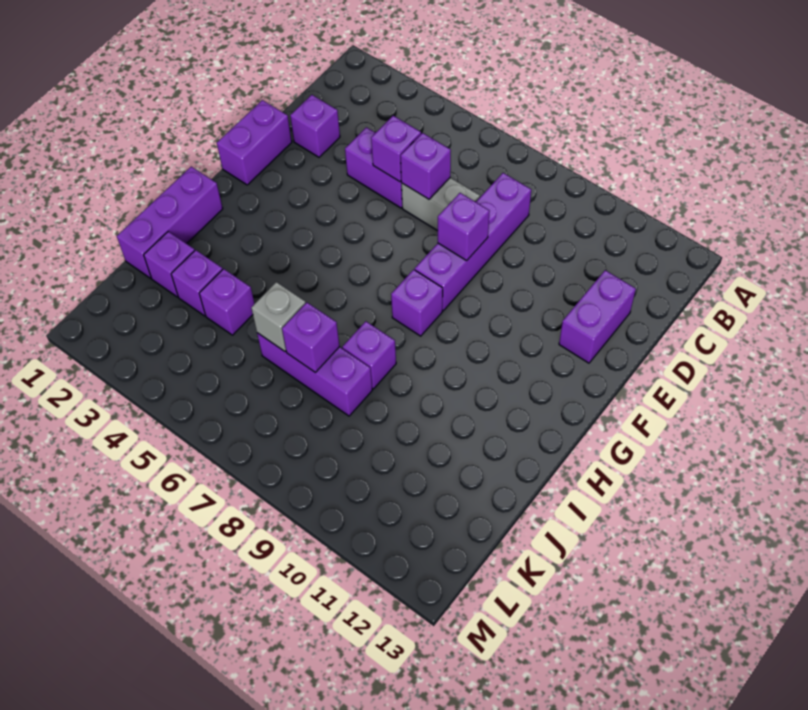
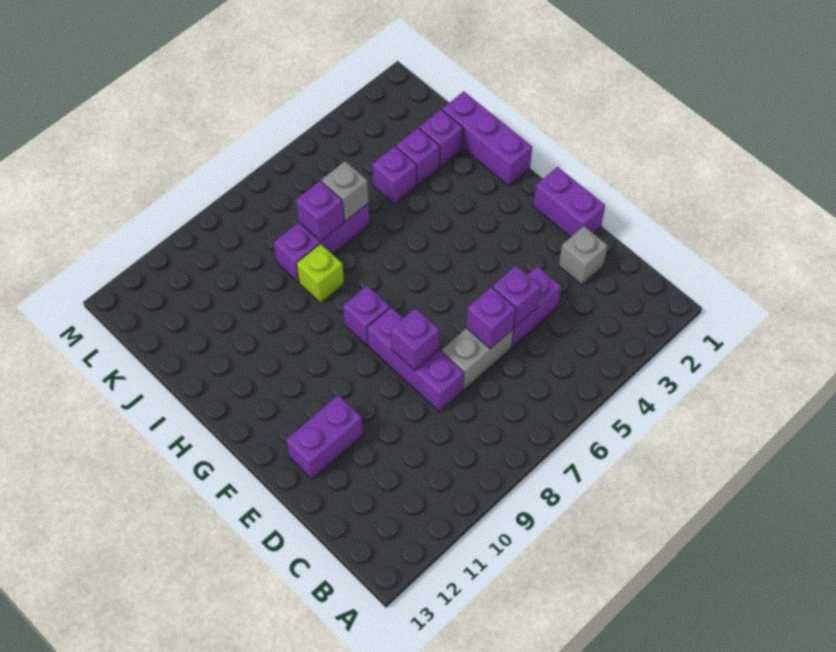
purple 1x4 brick [415,173,531,311] -> purple 1x3 brick [367,307,464,412]
purple 1x1 brick [290,95,340,157] -> grey 1x1 brick [559,226,608,285]
purple 1x2 brick [559,270,636,363] -> purple 1x2 brick turned to [286,395,363,480]
purple 1x1 brick [342,321,396,389] -> lime 1x1 brick [296,244,344,303]

